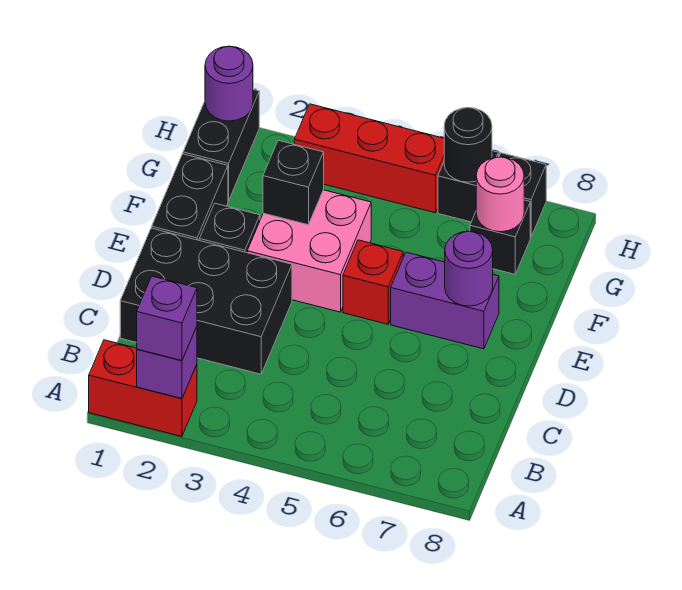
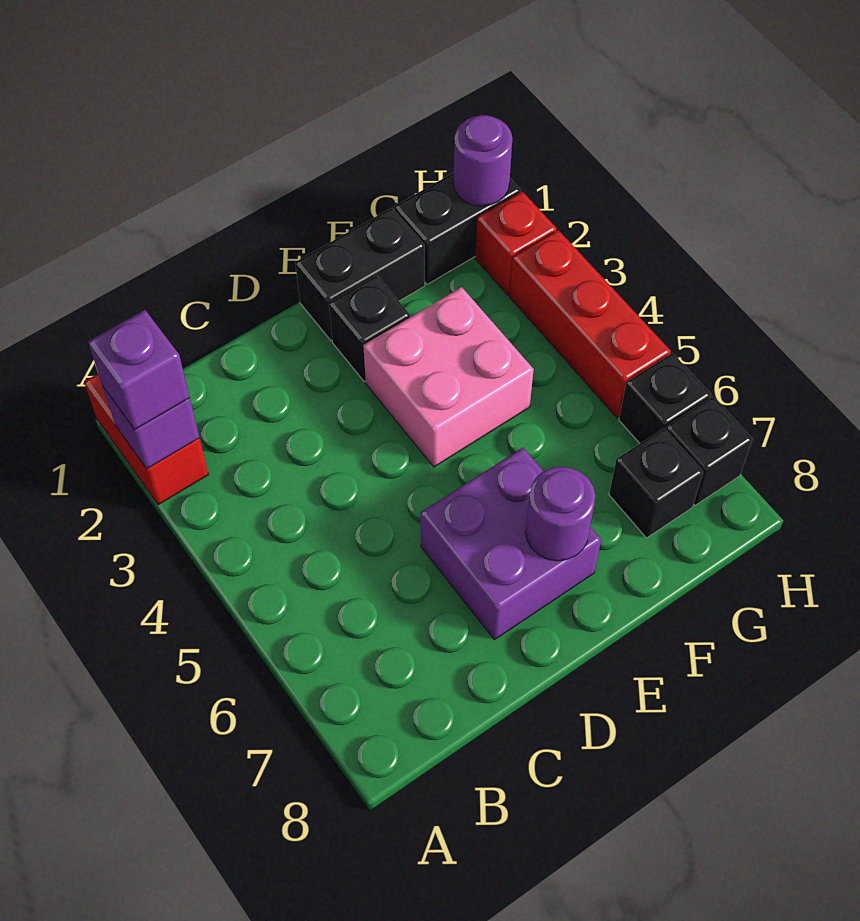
black 2x3 brick [120,228,292,374] -> none
red 1x1 brick [343,240,403,324] -> red 1x1 brick moved to [475,191,556,296]
purple 1x2 brick [391,252,499,349] -> purple 2x2 brick [420,448,601,640]
black 1x1 brick [263,140,324,225] -> none
pink 1x1 round brick [476,157,524,232] -> none
black 1x1 round brick [444,108,492,182] -> none

